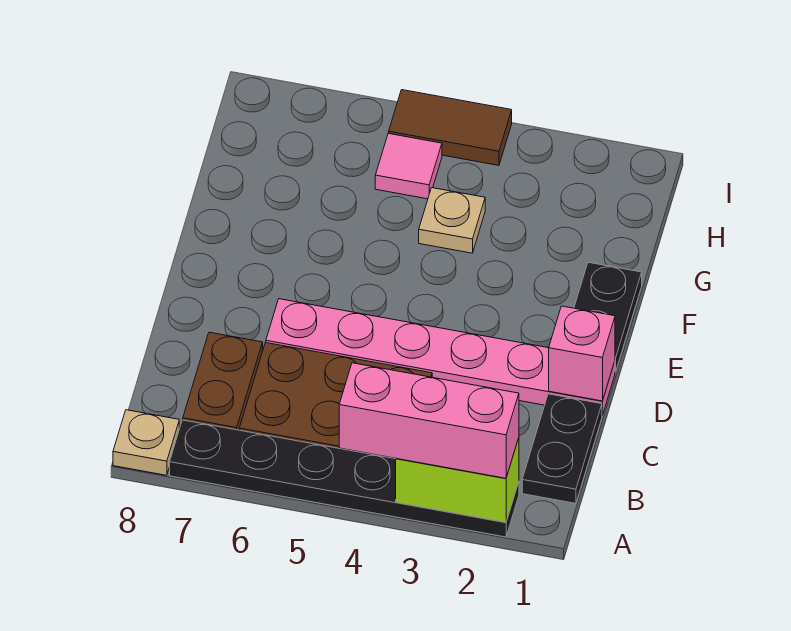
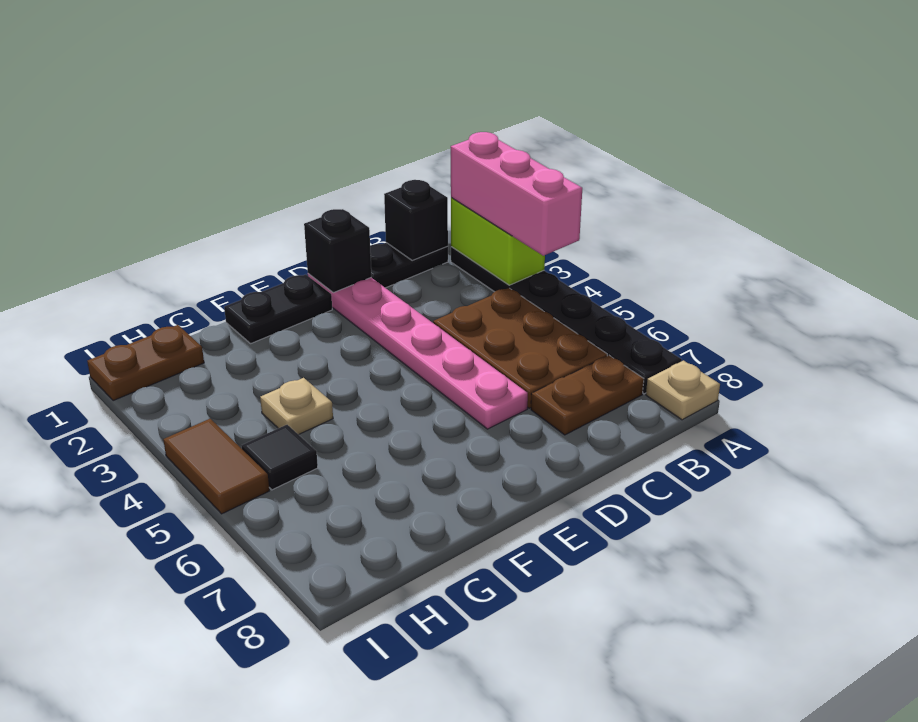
none -> black 1x1 brick [384,180,448,260]
pink 1x1 brick [549,306,615,401] -> black 1x1 brick [304,209,372,293]
none -> brown 1x2 plate [87,325,204,401]
pink 1x1 tile [375,133,442,199] -> black 1x1 tile [241,425,318,490]

